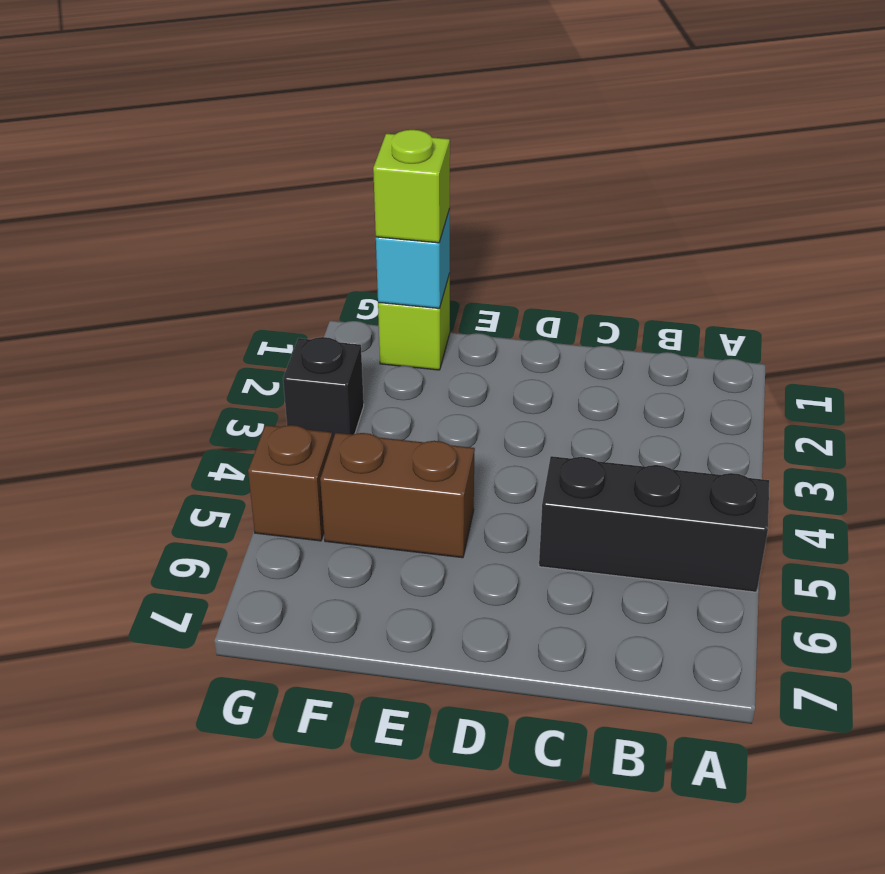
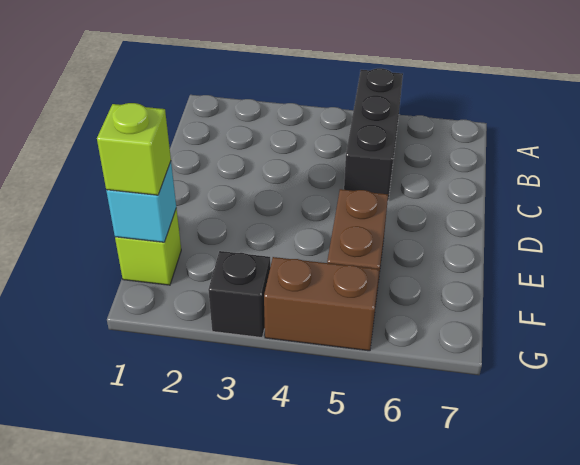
brown 1x1 brick [248,425,333,541] -> brown 1x2 brick [264,257,379,351]

